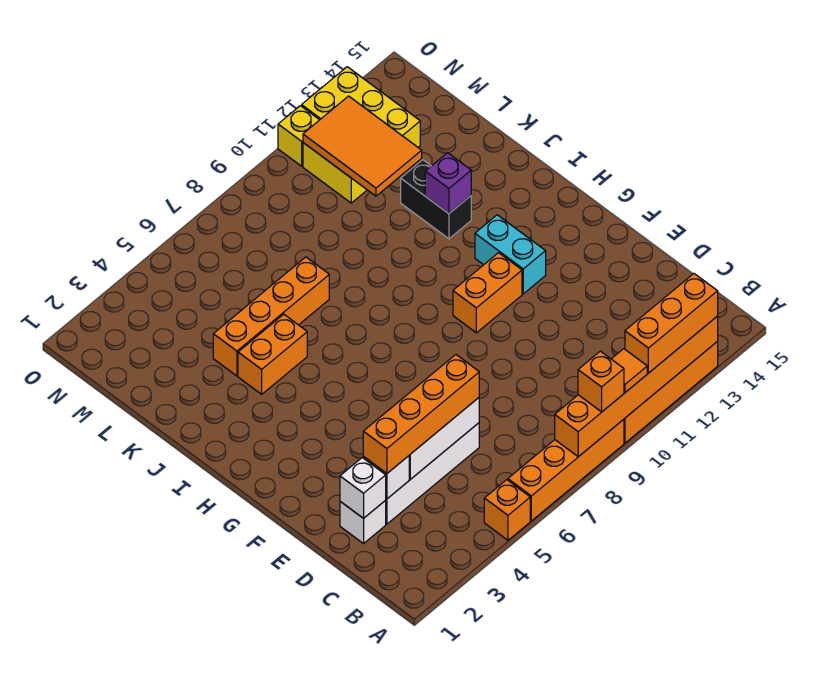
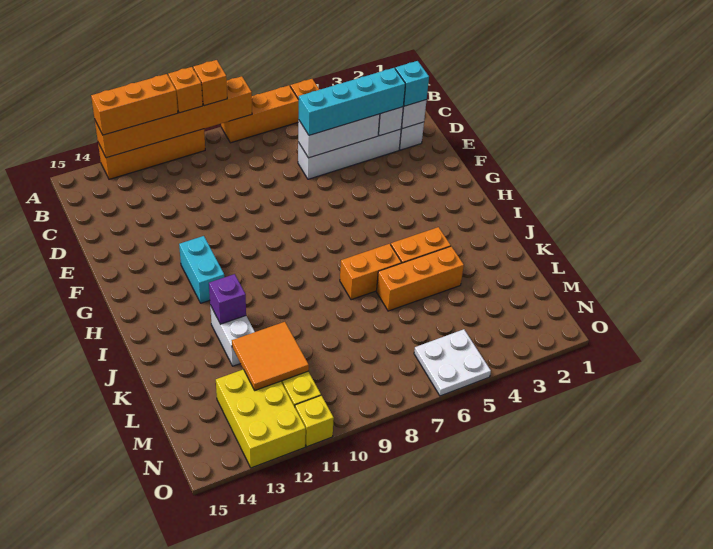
orange 1x4 brick [508,419,624,521] -> orange 1x3 brick [221,85,299,143]
orange 1x1 tile [612,349,647,392] -> orange 1x1 brick [168,67,203,113]
none -> cyan 1x1 brick [395,61,429,106]
orange 1x4 brick [363,355,479,473] -> cyan 1x4 brick [298,68,405,135]
orange 1x2 brick [453,253,522,333] -> orange 1x2 brick moved to [340,244,401,300]
black 1x2 brick [401,160,471,239] -> white 1x2 brick [210,305,255,366]
orange 1x4 brick [213,257,329,376] -> orange 1x3 brick [377,246,464,311]
orange 2x3 tile [303,96,422,196] -> orange 2x2 tile [232,322,309,390]
none -> white 2x2 plate [414,329,491,396]

